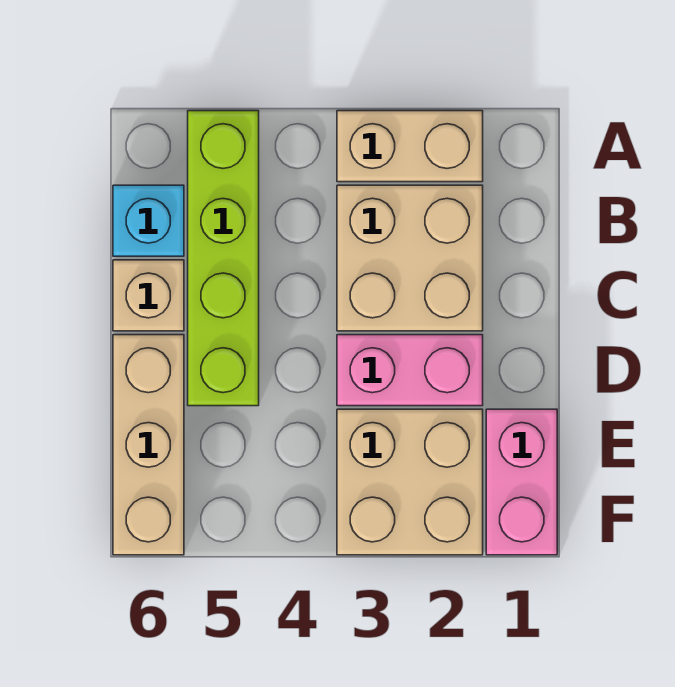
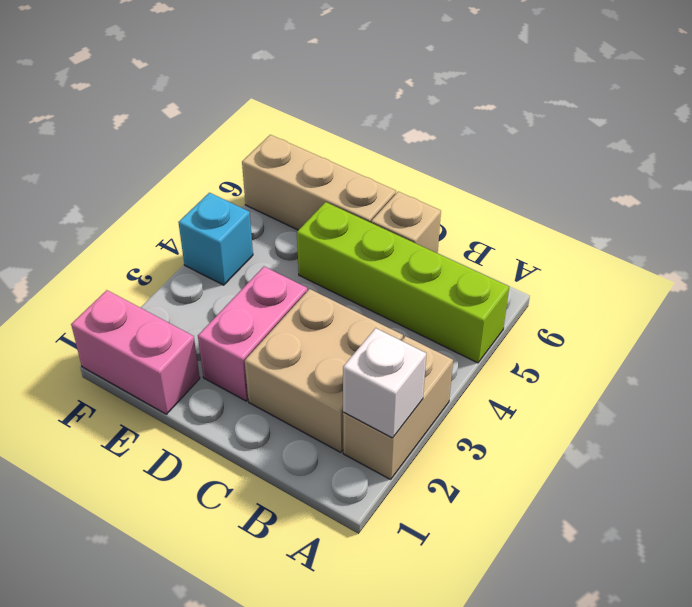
none -> white 1x1 brick [343,328,426,438]
cyan 1x1 brick [113,185,184,256] -> cyan 1x1 brick moved to [178,193,253,285]
tan 2x2 brick [337,409,483,555] -> none

